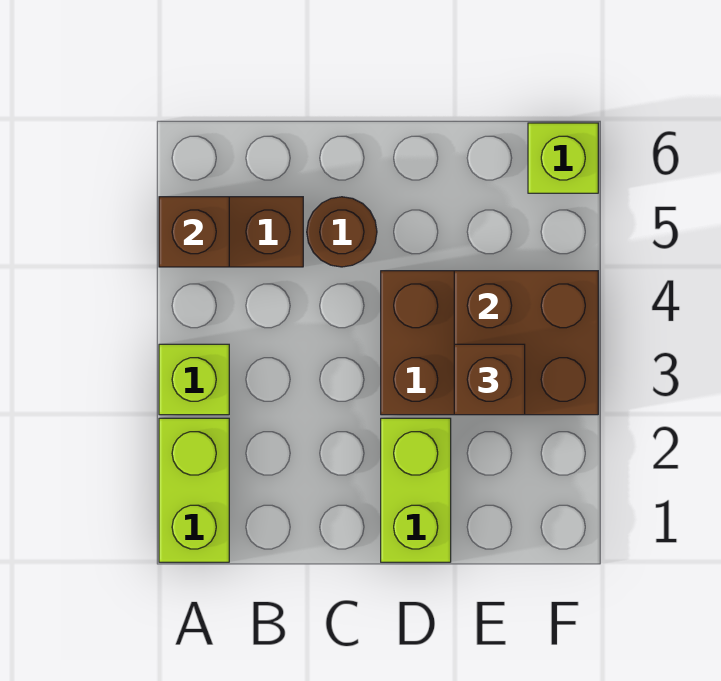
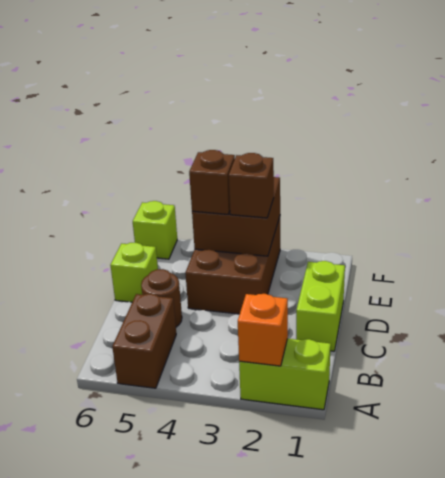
none -> orange 1x1 brick [238,294,288,366]
lime 1x1 brick [159,344,229,415] -> lime 1x1 brick moved to [110,243,158,302]
brown 1x1 brick [159,197,229,267] -> brown 1x1 brick moved to [189,150,235,214]
lime 1x2 brick [381,418,451,562] -> lime 1x2 brick turned to [296,261,345,351]

